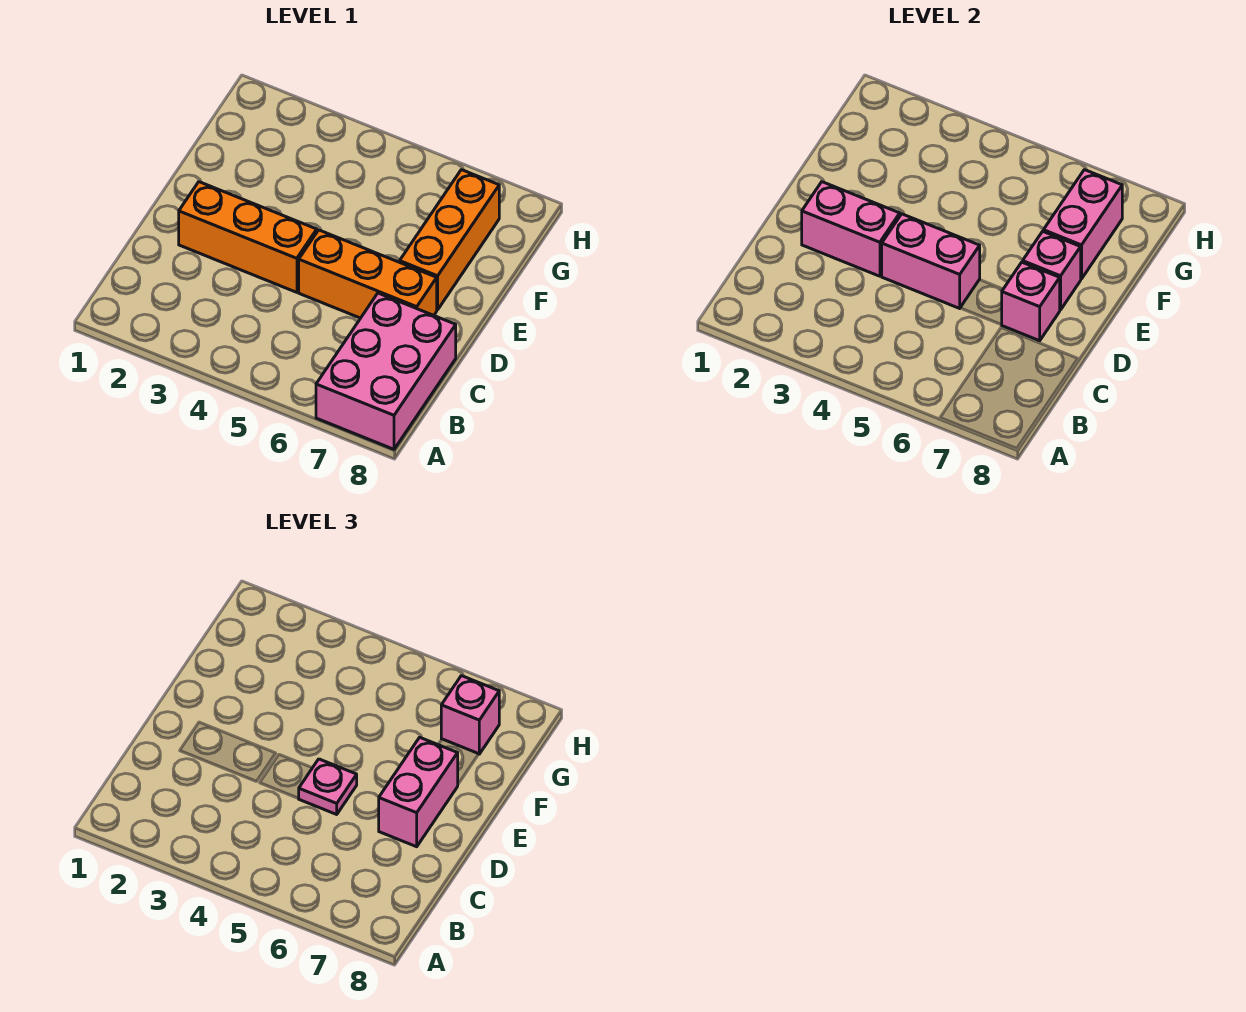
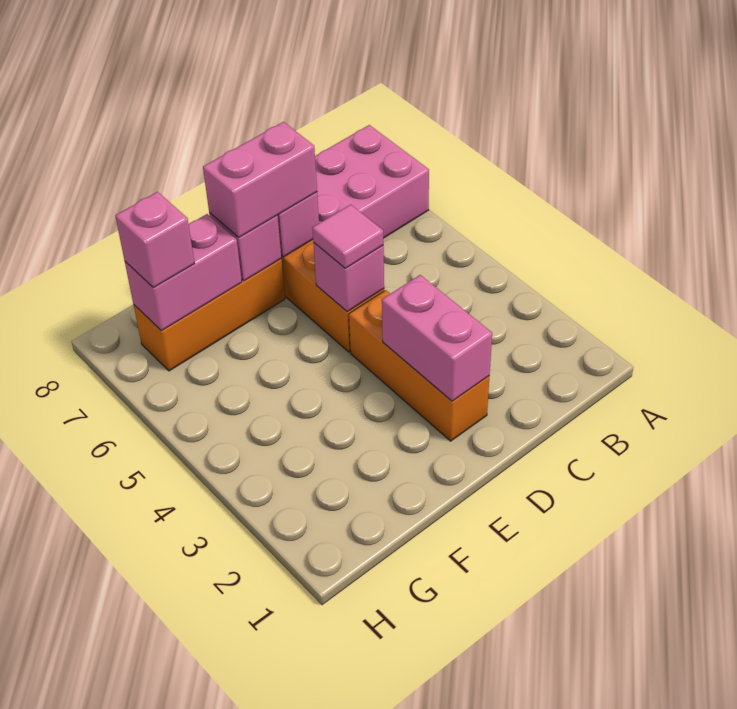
pink 1x2 brick [882,214,980,308] -> pink 1x1 brick [313,243,384,311]
pink 1x1 plate [298,759,357,814] -> pink 1x1 tile [312,205,383,268]

